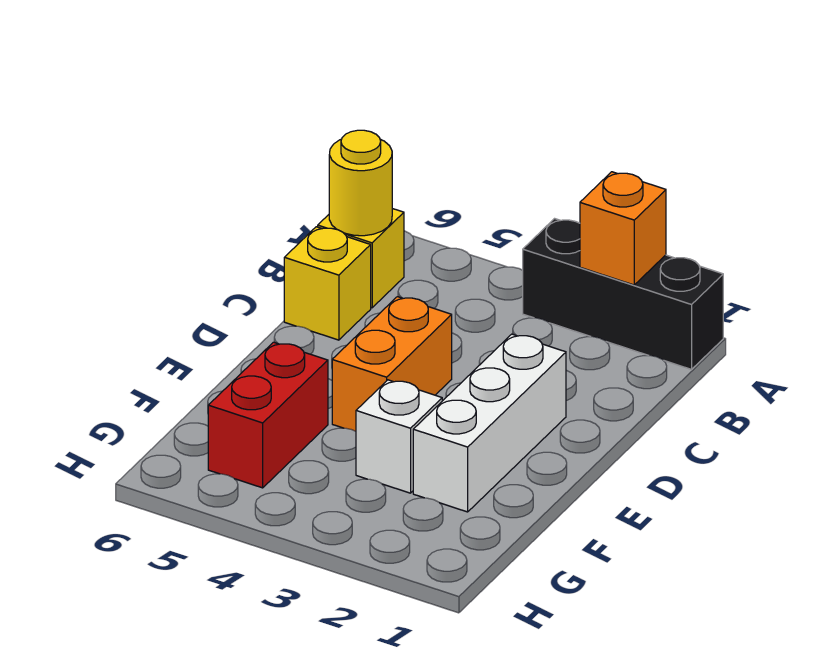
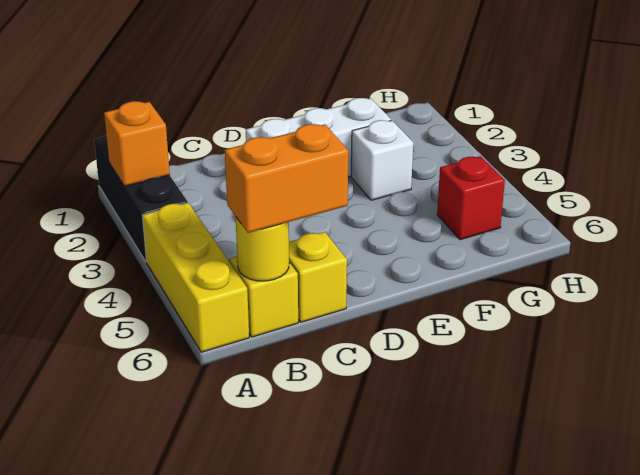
none -> yellow 1x3 brick [142,203,249,352]
orange 1x2 brick [332,297,452,431] -> orange 1x2 brick moved to [225,124,348,233]
red 1x2 brick [208,342,328,488] -> red 1x1 brick [437,156,505,240]

